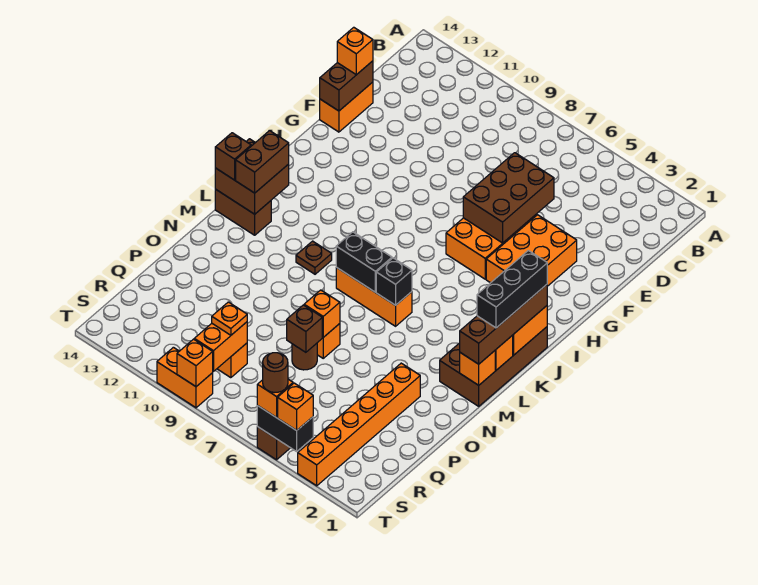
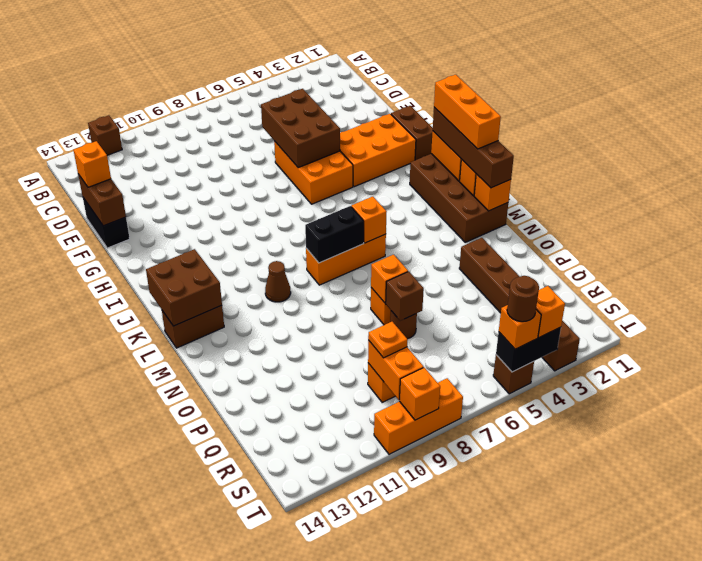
orange 1x2 brick [320,82,373,132] -> black 1x2 brick [83,198,130,248]
orange 2x3 brick [486,215,577,286] -> orange 2x3 brick turned to [340,114,416,187]
black 1x3 brick [477,250,547,328] -> orange 1x3 brick [434,75,501,149]
brown 1x2 brick [236,131,289,193] -> brown 1x2 brick moved to [391,106,433,160]
black 1x1 brick [376,258,412,305] -> orange 1x1 brick [351,197,387,243]
brown 1x1 plate [296,241,332,274] -> brown 1x1 cone [265,261,291,302]
brown 1x1 brick [215,133,251,180] -> brown 1x1 brick moved to [88,115,122,155]
orange 1x6 brick [298,363,420,486] -> brown 1x6 brick [459,238,580,371]
orange 1x2 brick [157,347,213,408] -> orange 1x3 brick [374,378,463,454]

